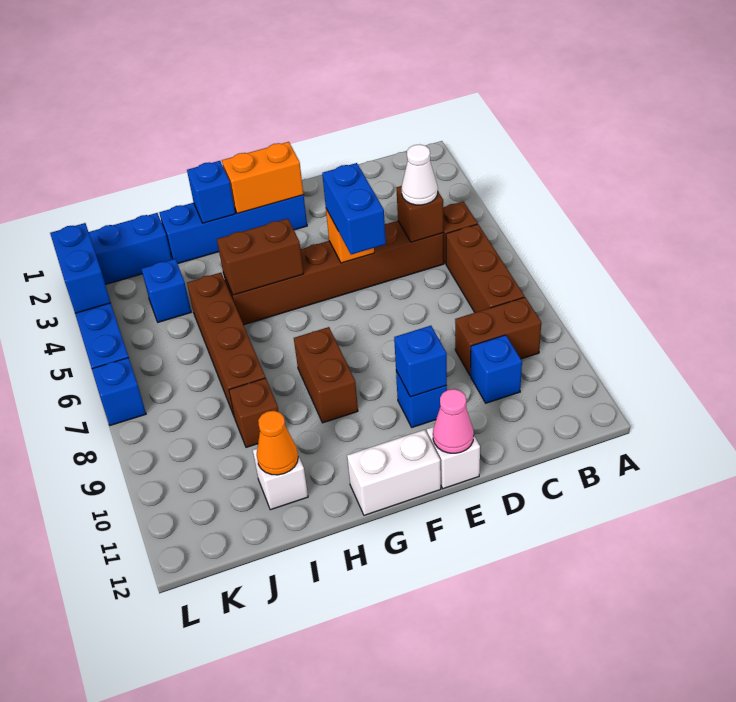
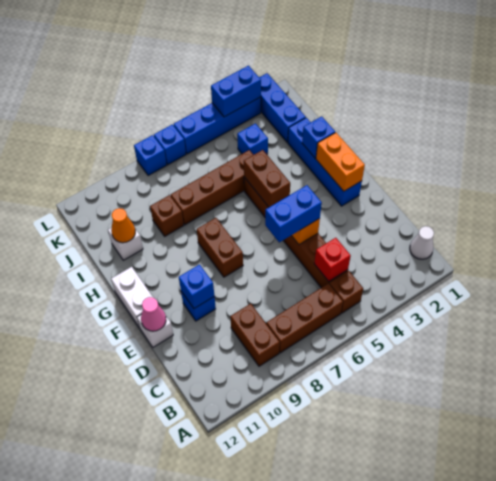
brown 1x1 brick [396,186,444,242] -> red 1x1 brick [314,238,351,281]
white 1x1 cone [401,144,438,205] -> white 1x1 cone moved to [410,226,434,259]
blue 1x1 brick [471,335,522,403] -> blue 1x1 brick moved to [134,135,167,176]
brown 1x2 brick [294,327,358,423] -> brown 1x2 brick turned to [197,218,243,277]

